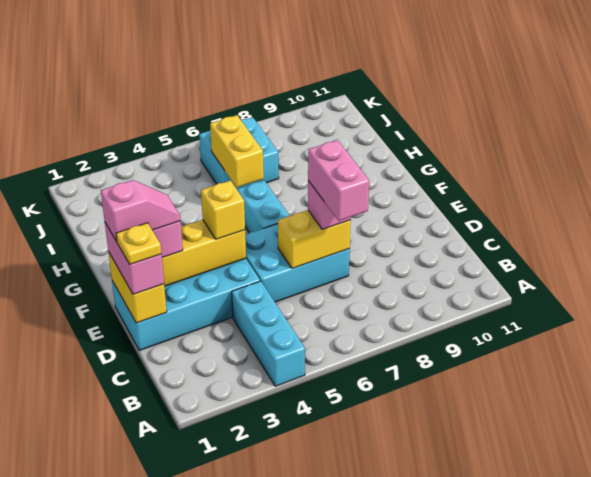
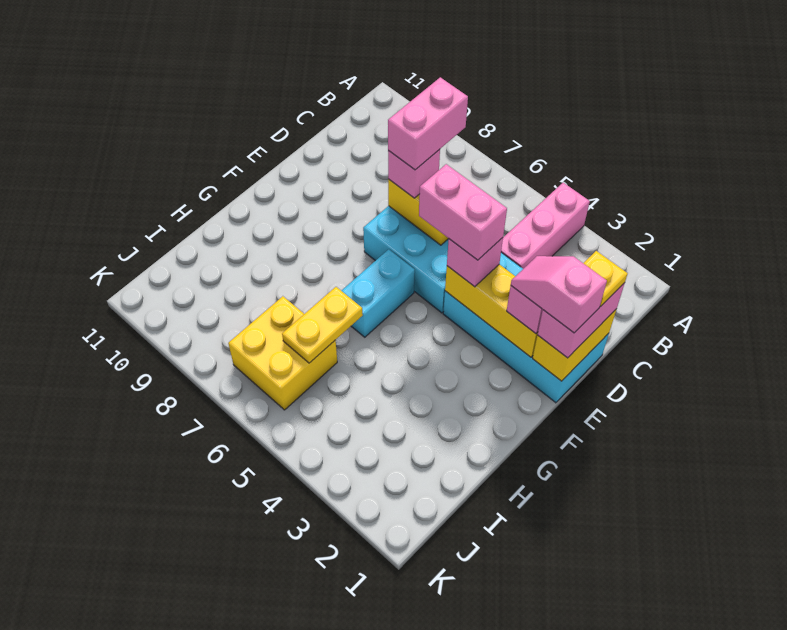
cyan 1x3 brick [232,281,305,386] -> pink 1x3 brick [501,183,590,269]
yellow 1x1 brick [201,181,245,239] -> pink 1x1 brick [447,238,503,287]
none -> pink 1x2 brick [419,164,507,260]
yellow 1x2 brick [210,115,264,188] -> yellow 1x2 plate [282,287,363,363]
cyan 2x2 brick [199,117,279,189] -> yellow 2x2 brick [228,296,337,410]

